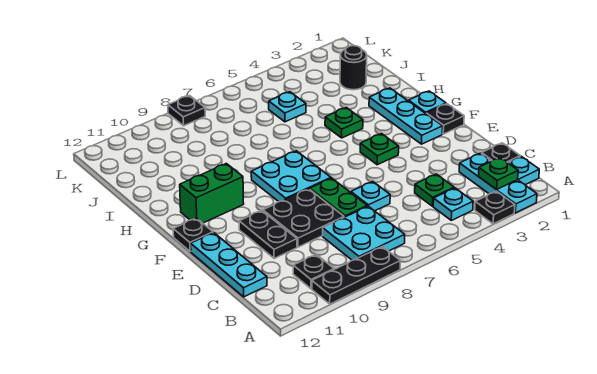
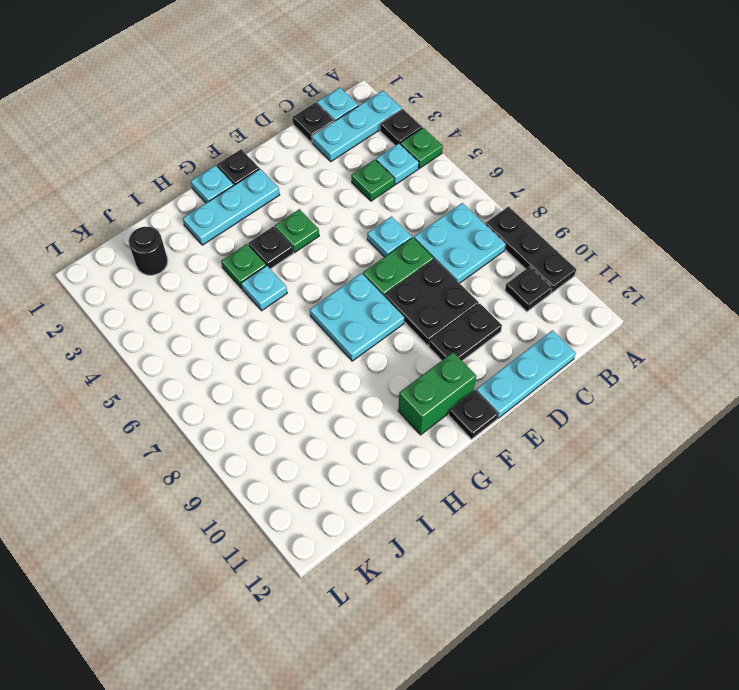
green 1x1 plate [479,158,518,190] -> green 1x1 plate moved to [400,128,443,168]
green 1x2 brick [180,164,244,223] -> green 1x2 brick turned to [398,352,476,435]
cyan 1x1 plate [269,92,306,122] -> cyan 1x1 plate moved to [241,266,287,311]
black 1x1 plate [168,96,205,126] -> black 1x1 plate moved to [248,226,293,269]

